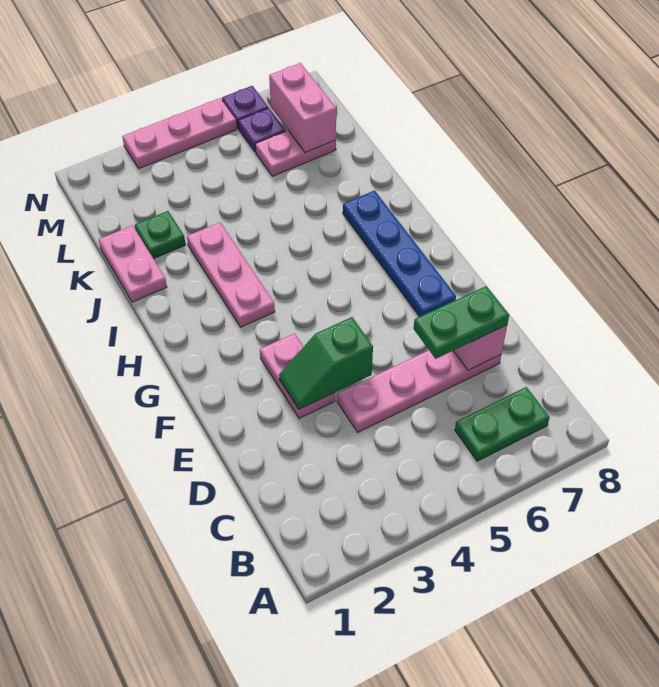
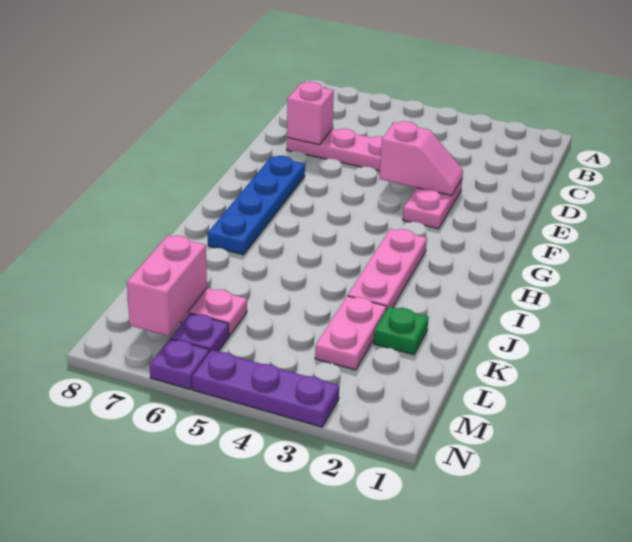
green 1x2 plate [455,387,550,461] -> none
green 1x2 plate [414,286,509,359] -> none
green 1x2 slope [279,317,373,409] -> pink 1x2 slope [379,121,463,196]
pink 1x2 plate [99,225,167,302] -> pink 1x2 plate moved to [315,296,386,370]
pink 1x3 plate [122,98,237,168] -> purple 1x3 plate [192,350,339,427]

